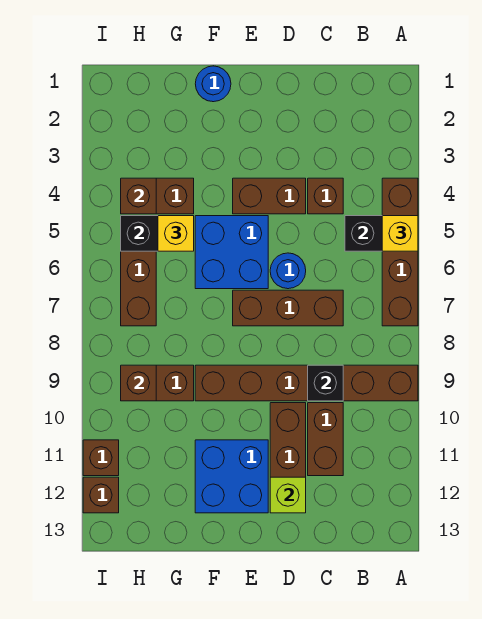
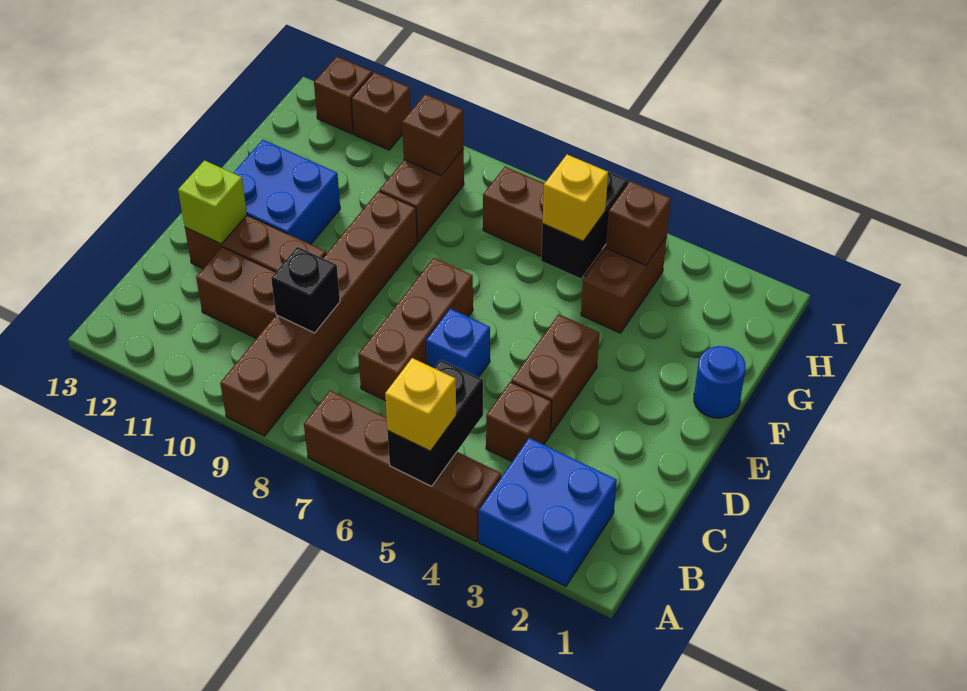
blue 1x1 round brick [270,253,306,289] -> blue 1x1 brick [426,309,490,377]
blue 2x2 brick [195,216,268,289] -> blue 2x2 brick moved to [479,438,617,586]

